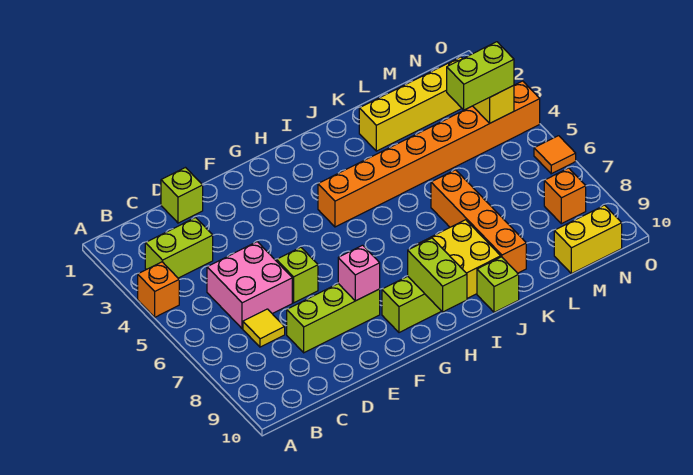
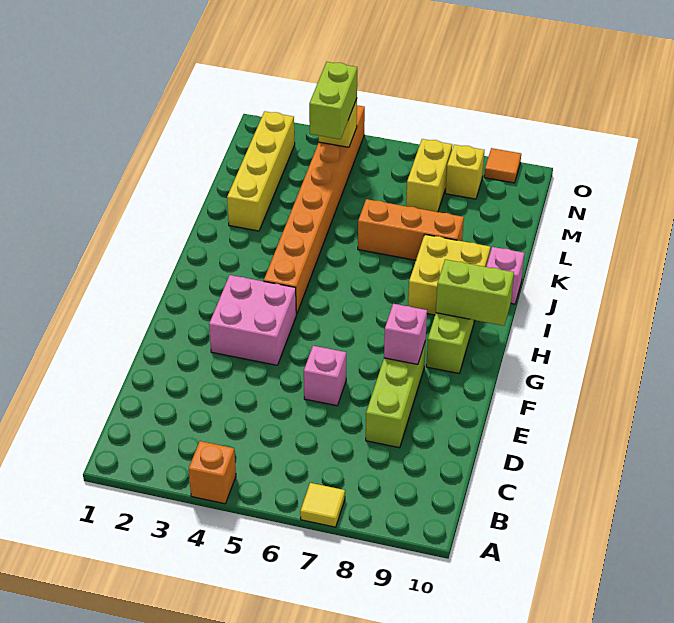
lime 1x2 brick [145,217,213,278] -> none
pink 2x2 brick [207,242,292,329] -> pink 2x2 brick moved to [209,275,297,365]
yellow 1x1 tile [243,309,285,347] -> yellow 1x1 tile moved to [300,483,345,527]
lime 1x1 brick [161,168,203,223] -> none
lime 1x1 brick [277,247,318,303] -> pink 1x1 brick [304,346,346,406]
lime 1x1 brick [477,257,519,312] -> pink 1x1 brick [486,247,524,304]
orange 1x4 brick [431,170,526,273] -> orange 1x3 brick [358,199,464,260]
yellow 1x2 brick [554,205,622,274] -> yellow 1x2 brick moved to [406,139,452,212]
orange 1x1 brick [544,168,586,224] -> yellow 1x1 brick [446,145,484,199]
orange 1x1 tile [534,136,576,174] -> orange 1x1 tile moved to [484,148,521,183]

